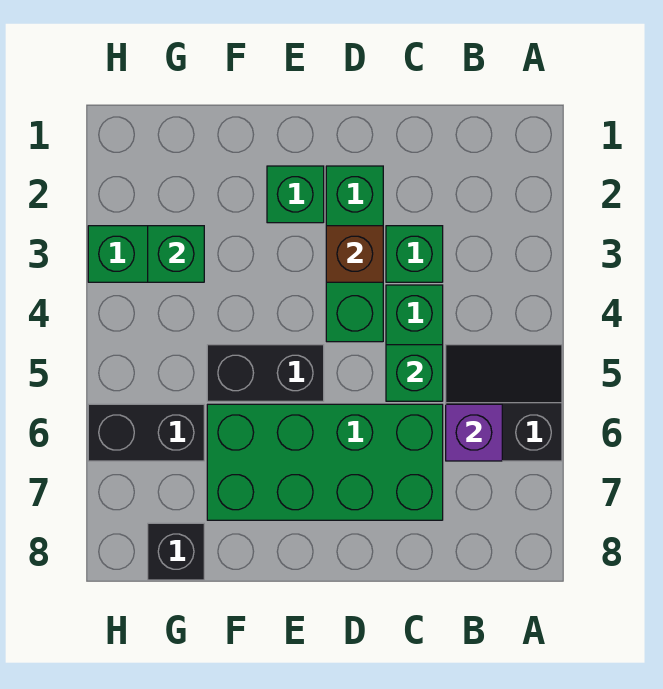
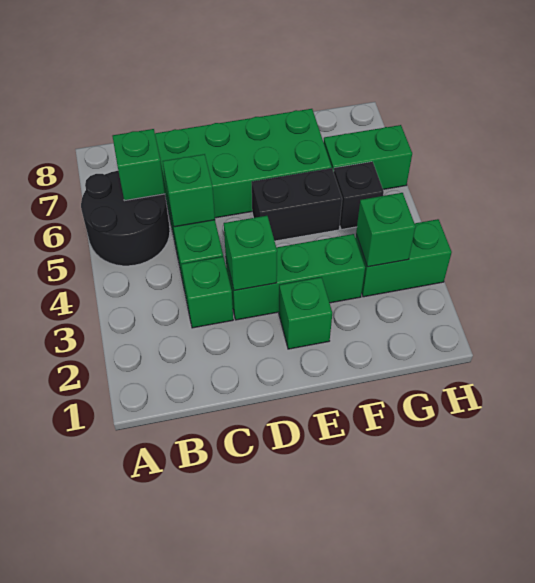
black 2x2 slope [446,345,562,461] -> black 2x2 round brick [81,171,170,266]
purple 1x1 brick [446,404,502,461] -> green 1x1 brick [112,129,165,201]
green 1x3 brick [326,166,383,342] -> green 1x3 brick turned to [226,234,365,320]
brown 1x1 brick [326,226,383,282] -> green 1x1 brick [224,216,277,291]
black 1x2 brick [88,404,204,461] -> green 1x2 brick [324,125,412,189]
black 1x1 brick [148,523,204,580] -> black 1x1 brick moved to [334,162,384,230]

